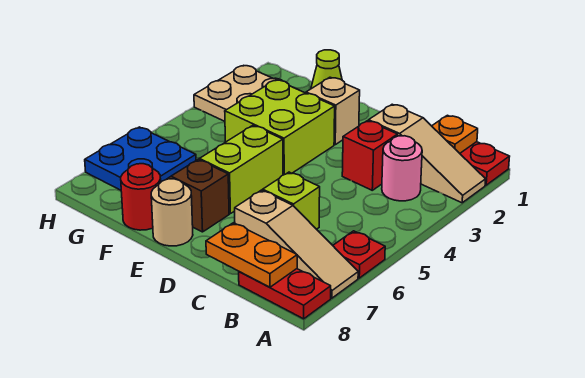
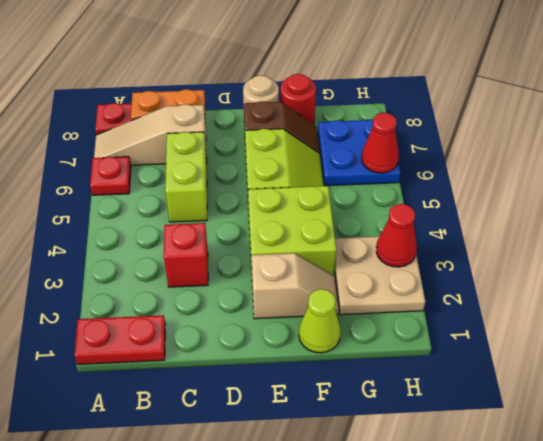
tan 1x3 slope [369,104,486,203] -> none
orange 1x1 plate [432,115,478,153] -> none
pink 1x1 round brick [382,136,422,201] -> none
lime 1x1 brick [263,172,320,229] -> lime 1x2 brick [165,132,207,222]
none -> red 1x1 cone [376,204,417,267]
none -> red 1x1 cone [362,113,399,173]

